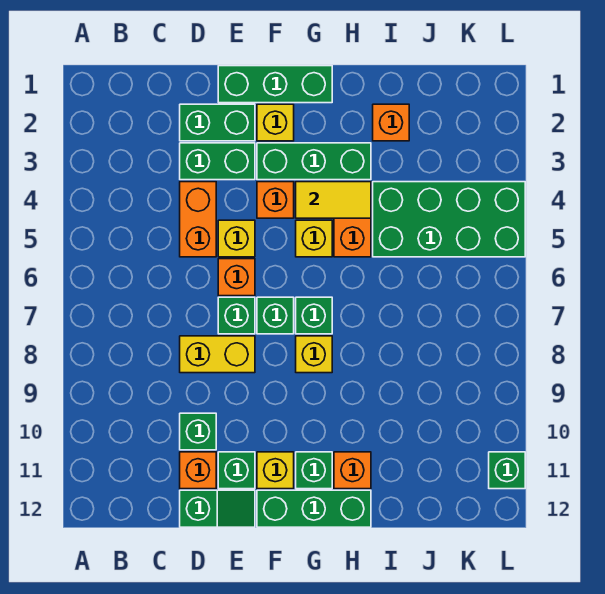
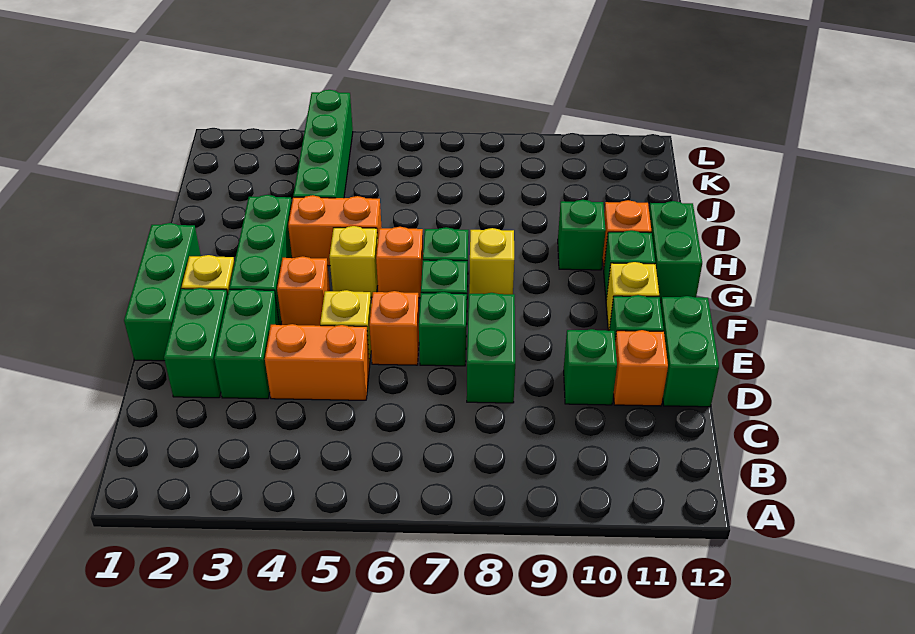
yellow 1x2 brick [180,336,255,373] -> green 1x2 brick [467,293,515,403]
green 1x2 slope [180,490,255,527] -> green 1x2 brick [661,296,719,407]
green 1x3 brick [257,490,371,527] -> green 1x2 brick [649,201,702,302]
yellow 1x2 tile [296,182,371,218] -> none
orange 1x1 brick [373,104,409,141] -> orange 1x1 brick moved to [376,227,423,298]
green 2x4 brick [373,182,525,257] -> green 1x4 brick [293,90,353,198]
green 1x1 brick [489,452,525,489] -> green 1x1 brick moved to [558,200,606,270]

